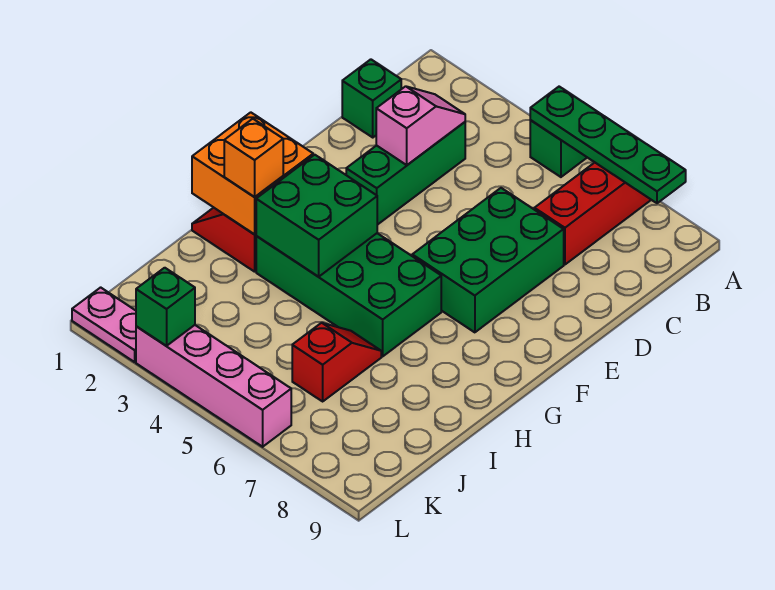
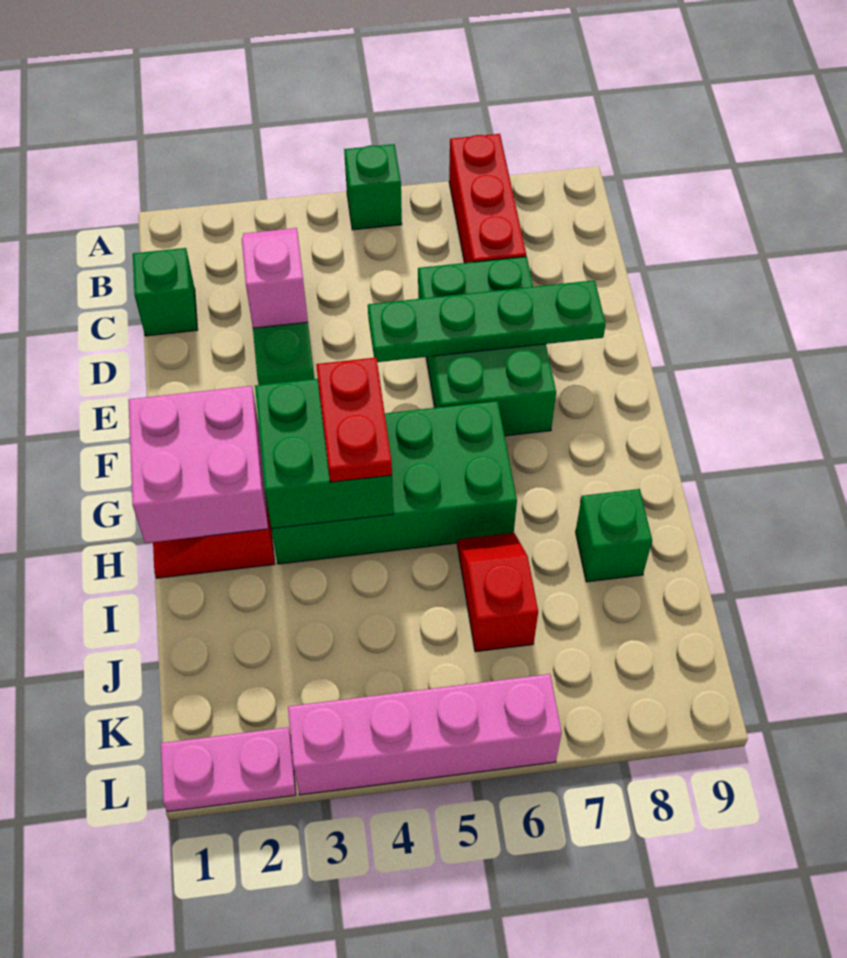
green 1x4 plate [530,87,686,203] -> green 1x4 plate moved to [368,280,606,362]
orange 2x2 brick [192,112,313,234] -> pink 2x2 brick [128,386,268,543]
none -> red 1x2 plate [316,358,392,482]
orange 1x1 brick [224,119,283,197] -> none
green 1x1 brick [136,268,195,346] -> green 1x1 brick moved to [576,489,652,582]

